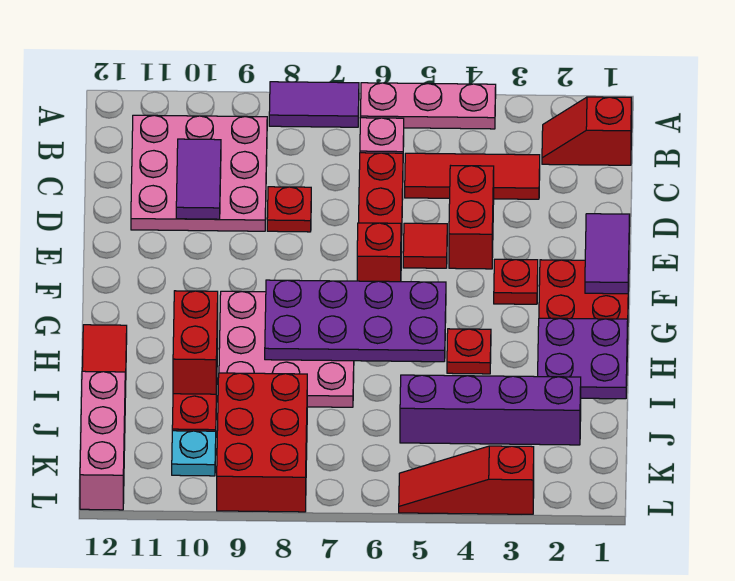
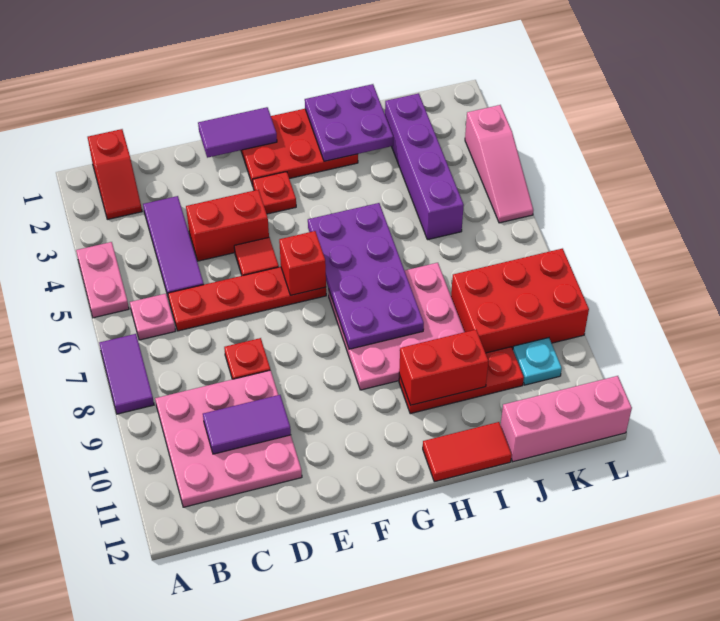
pink 1x3 plate [361,83,496,129] -> pink 1x2 plate [76,242,129,318]
red 1x3 tile [405,153,540,199] -> purple 1x3 tile [143,196,204,296]
red 1x1 plate [447,329,491,374] -> none
red 1x3 slope [399,446,534,514] -> pink 1x3 slope [465,105,533,223]

